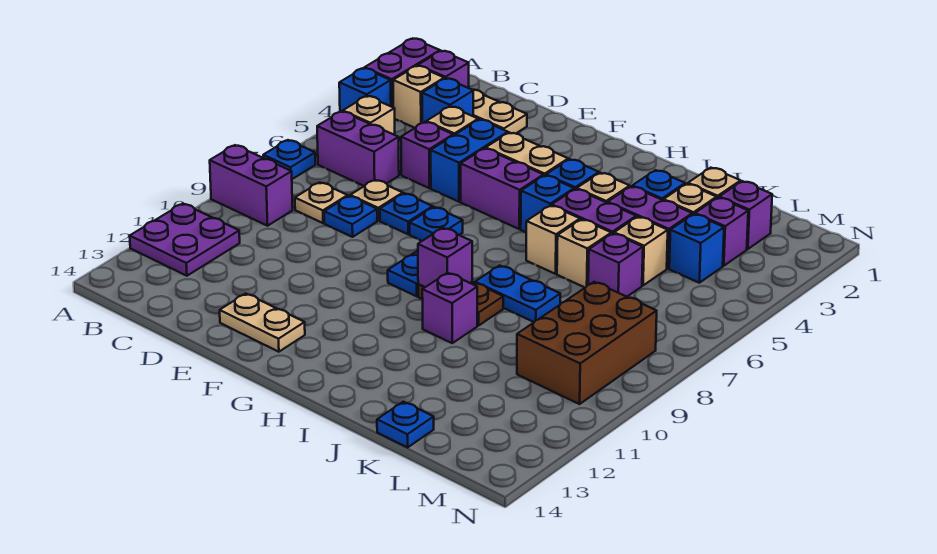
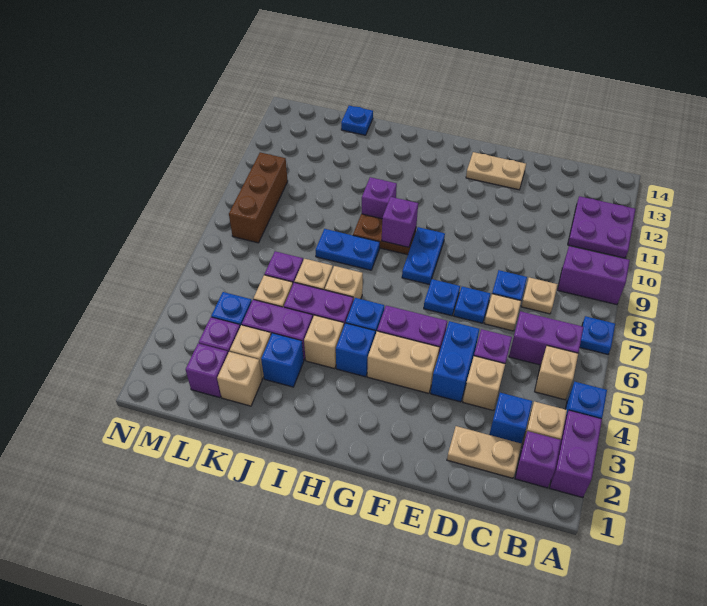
brown 2x3 brick [517,282,657,404] -> brown 1x3 brick [229,152,288,243]

